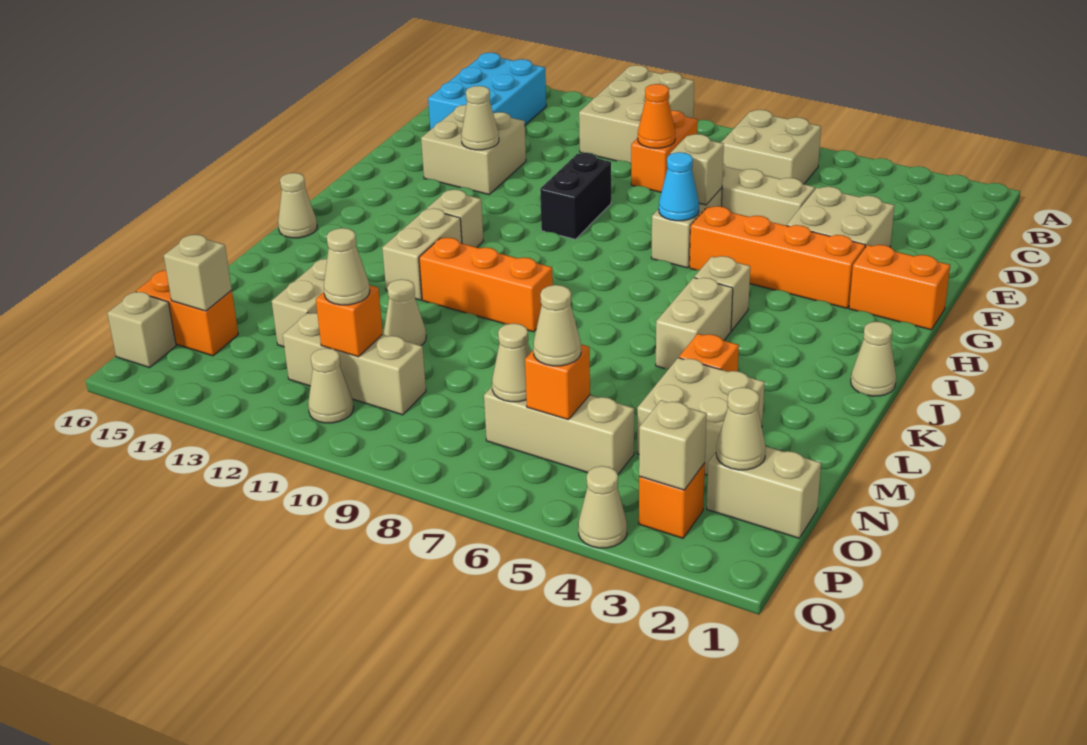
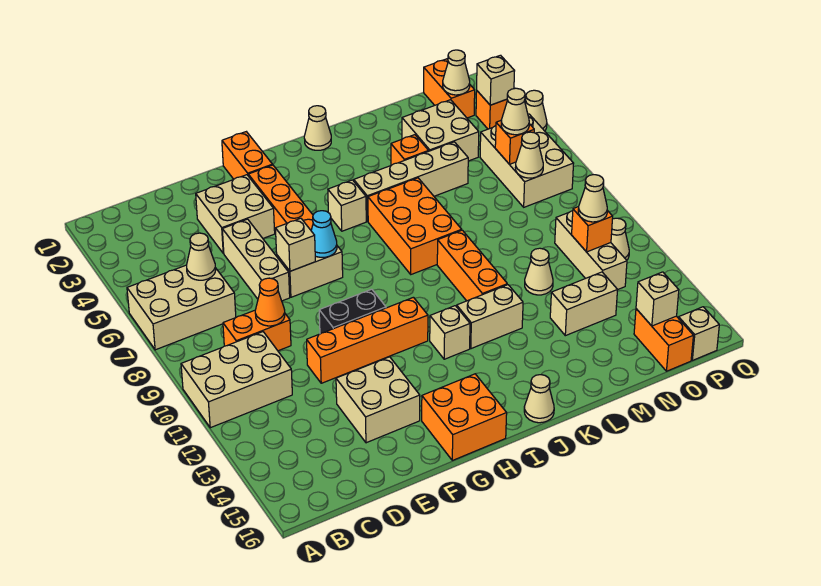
tan 2x2 brick [721,110,821,184] -> tan 2x3 brick [127,265,236,350]
cyan 2x3 brick [428,53,546,130] -> none
none -> orange 1x4 brick [307,297,428,383]
tan 1x1 cone [461,86,499,150] -> tan 1x1 cone moved to [187,233,216,280]
none -> orange 2x2 brick [422,374,507,460]
tan 1x2 brick [656,278,733,369] -> tan 1x4 brick [354,142,468,221]
none -> orange 2x3 brick [368,178,462,274]
tan 1x2 brick [707,447,821,538] -> orange 1x2 brick [424,59,475,118]
tan 1x3 brick [484,387,634,474] -> tan 2x3 brick [480,114,574,207]

